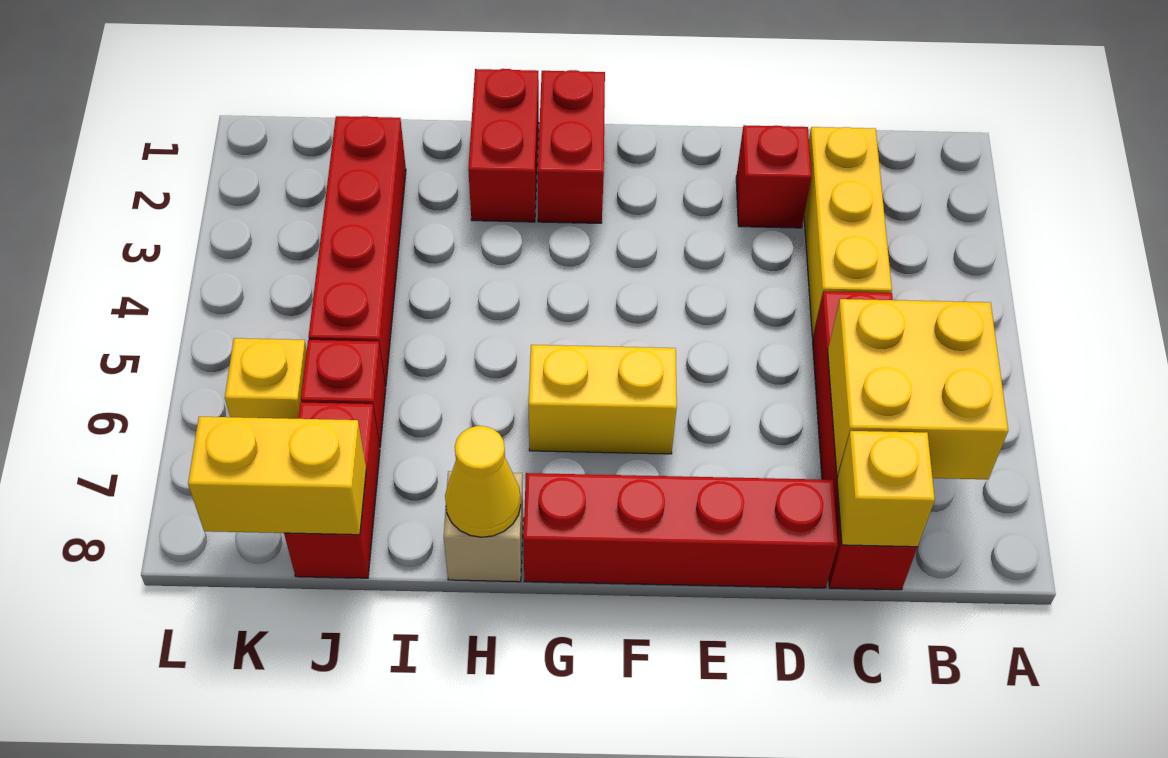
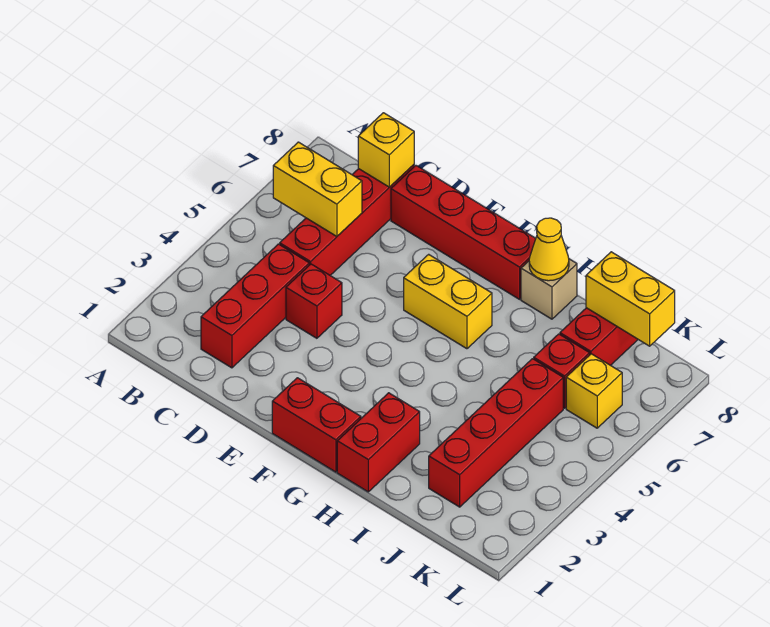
yellow 2x2 brick [828,299,1008,479] -> yellow 1x2 brick [273,142,362,236]
yellow 1x3 brick [804,127,892,337] -> red 1x3 brick [201,244,309,368]
red 1x1 brick [736,125,811,228] -> red 1x1 brick moved to [286,264,342,338]
red 1x2 brick [538,70,605,223] -> red 1x2 brick turned to [272,378,361,472]

